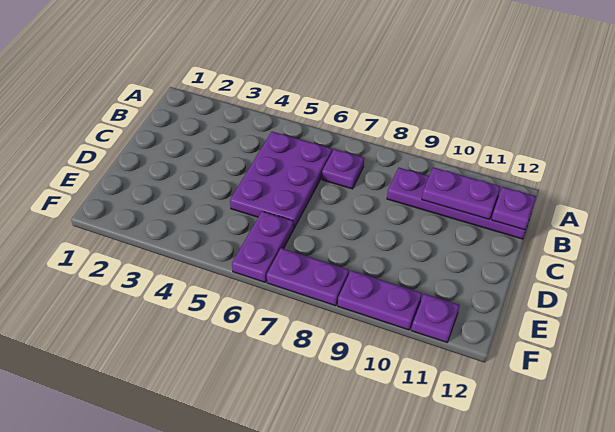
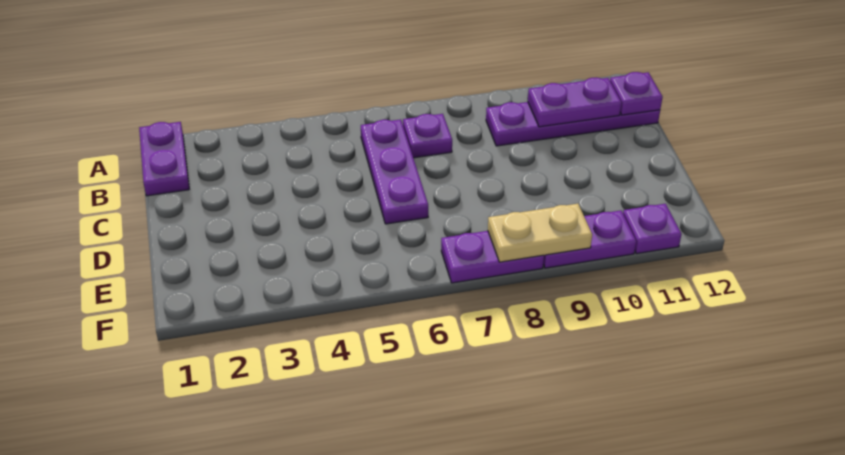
purple 2x3 plate [230,132,332,228] -> purple 1x3 plate [361,119,428,224]
purple 1x2 plate [232,211,294,282] -> purple 1x2 plate moved to [139,122,189,196]
none -> tan 1x2 plate [488,204,592,262]

